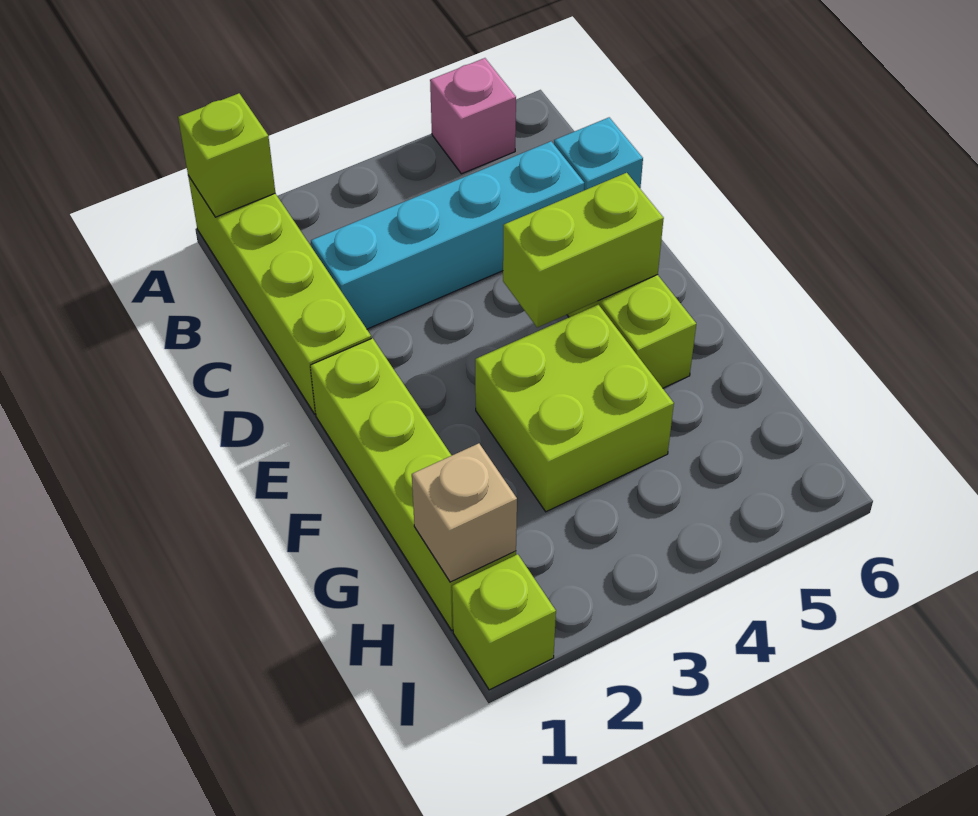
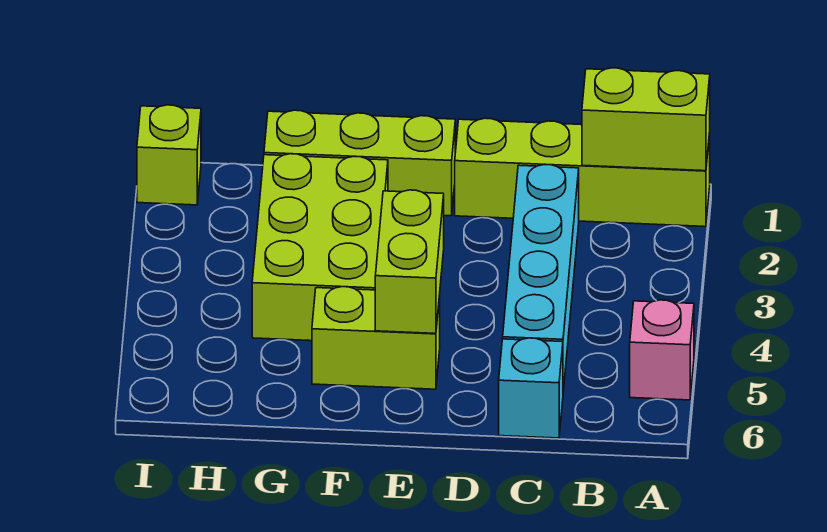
lime 1x1 brick [178,93,275,217] -> lime 1x2 brick [582,68,710,171]
lime 1x4 brick [310,338,516,630] -> lime 1x3 brick [264,110,455,216]
lime 2x2 brick [475,305,674,512] -> lime 2x3 brick [252,154,388,341]
tan 1x1 brick [412,443,517,582] -> none

